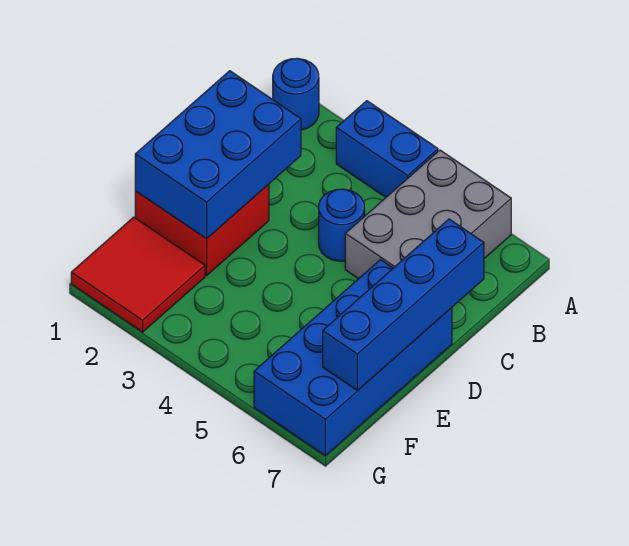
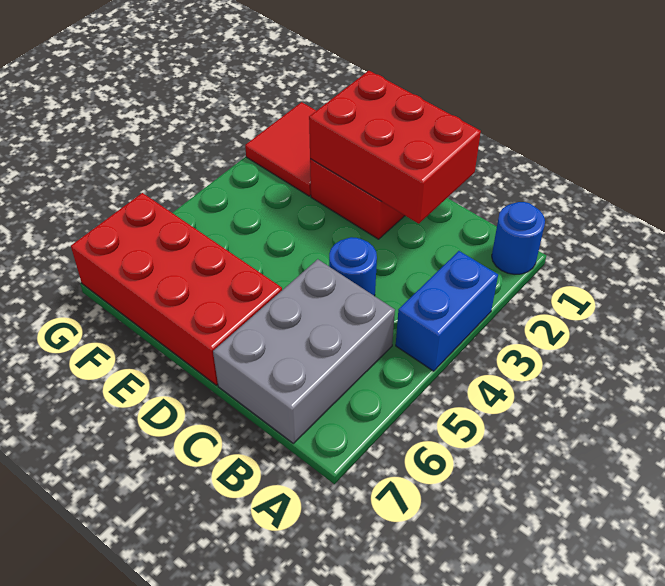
grey 2x3 brick [345,150,511,279] -> grey 2x3 brick turned to [213,259,395,443]
blue 2x3 brick [135,71,301,239] -> red 2x3 brick [309,71,481,224]
blue 1x4 brick [323,219,484,391] -> none
blue 2x4 brick [254,260,452,456] -> red 2x4 brick [71,193,282,385]

